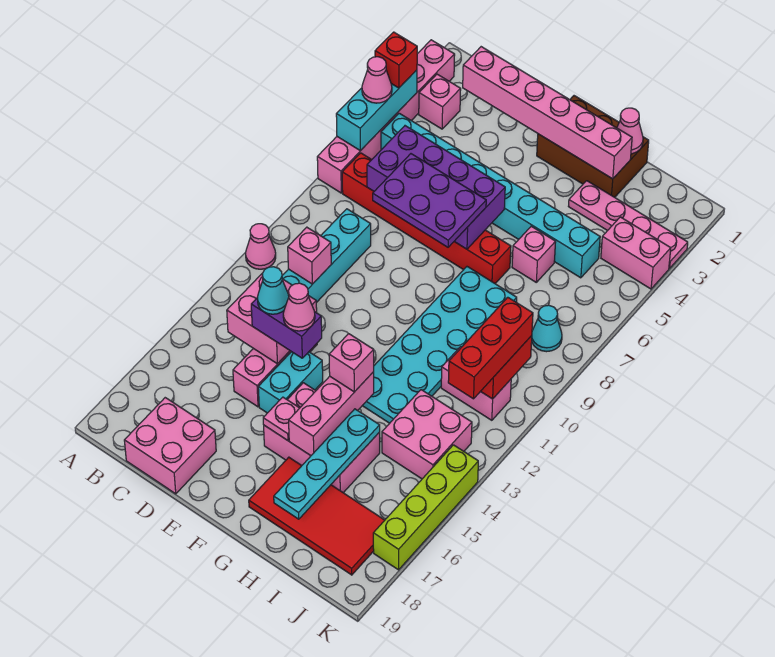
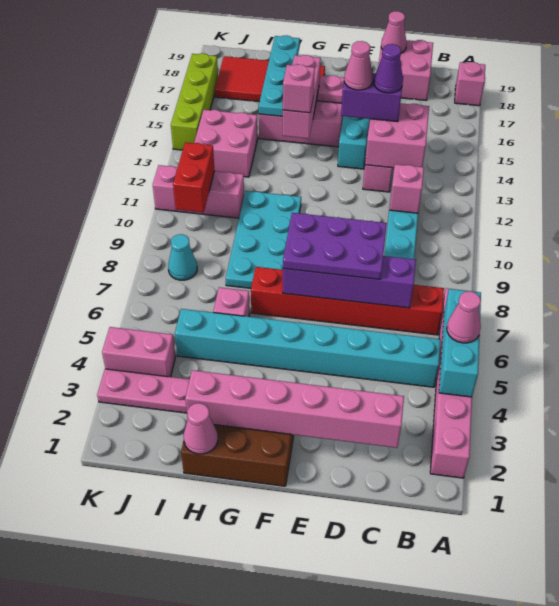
red 1x1 brick [375,32,417,88] -> none
pink 1x1 cone [245,224,276,269] -> pink 1x1 cone moved to [381,11,407,53]
pink 1x1 brick [419,74,461,129] -> pink 1x1 brick moved to [455,62,485,106]
purple 2x4 brick [367,126,505,249] -> purple 1x4 brick [283,256,416,308]
cyan 1x1 cone [257,267,289,314] -> purple 1x1 cone [374,44,403,93]
cyan 2x6 plate [362,267,517,423] -> cyan 2x4 plate [226,191,301,288]
pink 1x2 brick [441,347,511,420] -> pink 1x3 brick [153,165,244,218]
red 1x3 brick [448,297,533,399] -> none

